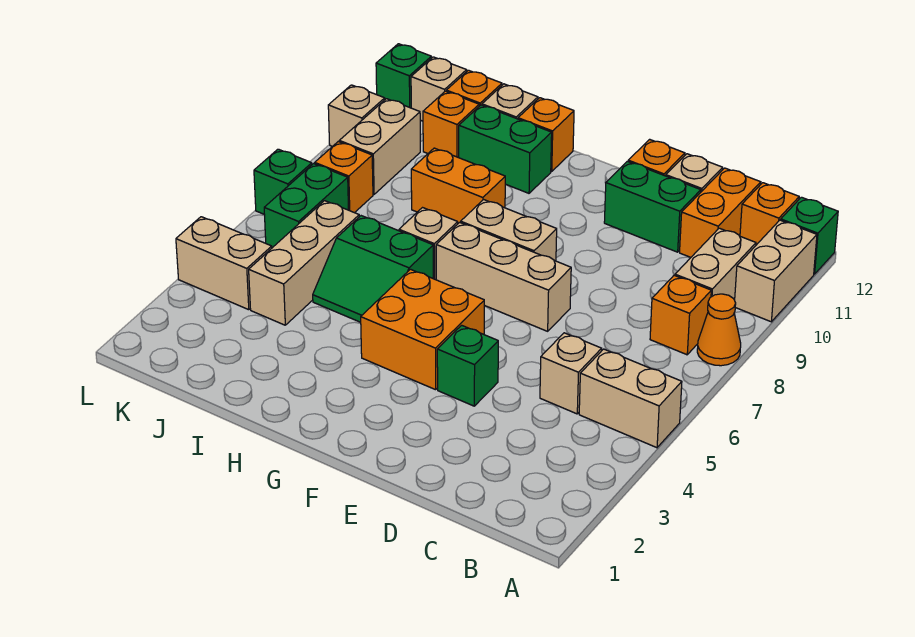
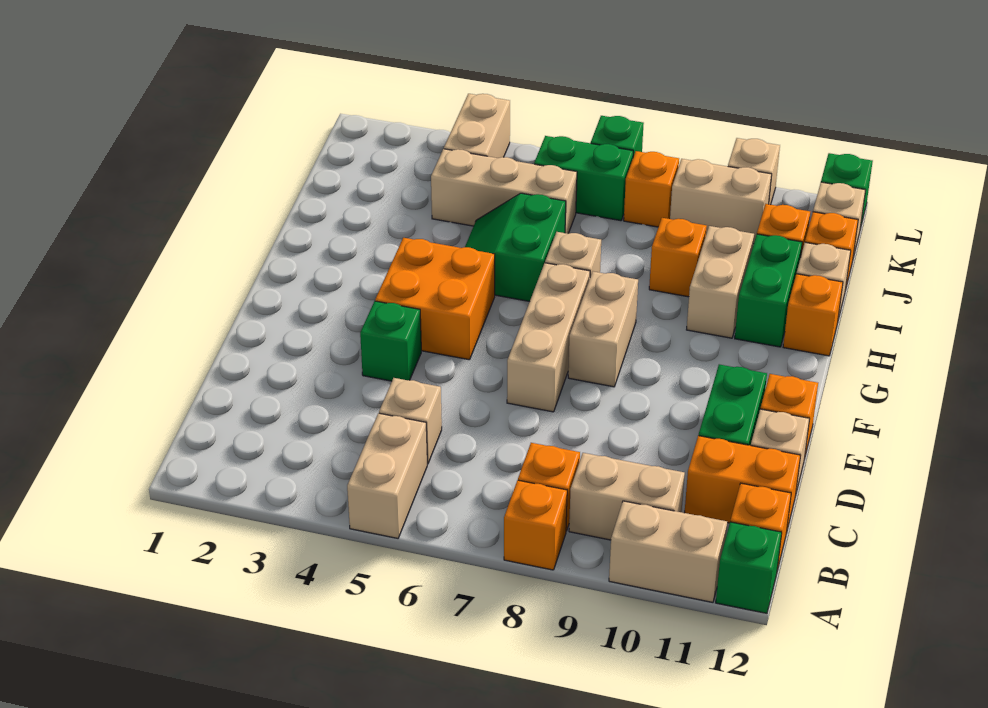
orange 1x1 cone [697,294,741,366] -> orange 1x1 brick [504,480,567,570]
orange 1x2 brick [411,148,506,223] -> orange 1x1 brick [649,218,707,297]
none -> tan 1x2 brick [687,226,754,338]

